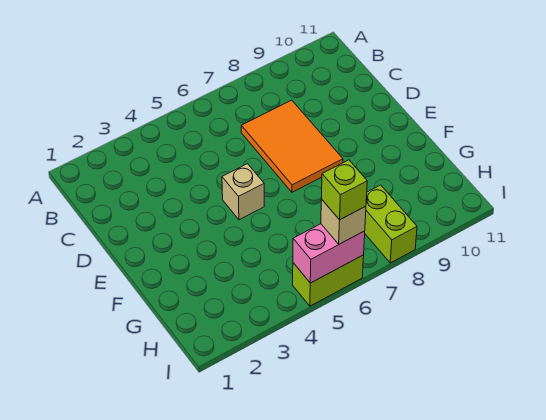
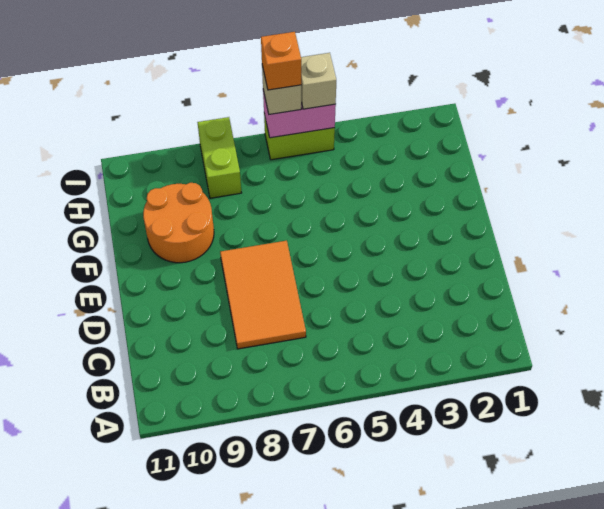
tan 1x1 brick [222,164,264,220] -> tan 1x1 brick moved to [301,53,336,109]
none -> orange 2x2 round brick [143,183,214,263]
lime 1x1 brick [321,160,367,220] -> orange 1x1 brick [261,32,301,90]

